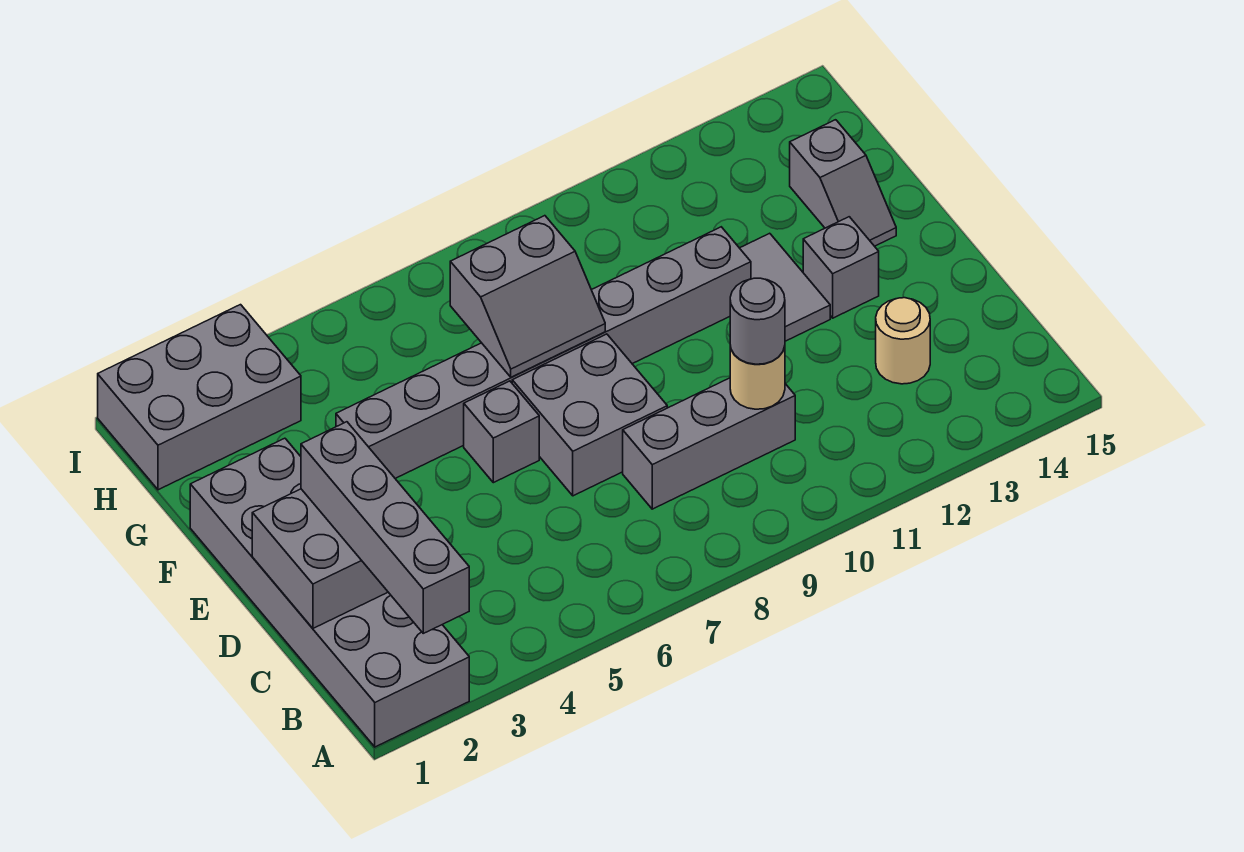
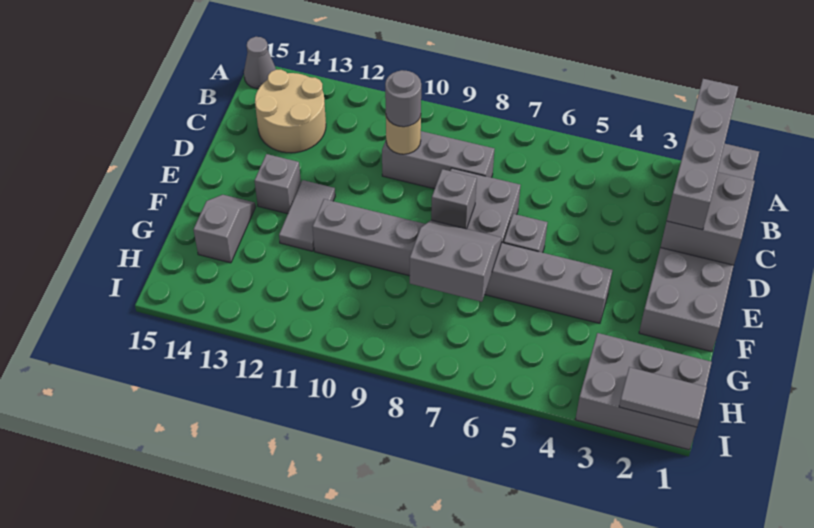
none -> grey 1x1 cone [244,37,276,89]
tan 1x1 round brick [876,297,930,384] -> tan 2x2 round brick [255,70,326,153]
none -> grey 1x1 brick [431,169,477,229]
none -> grey 1x2 tile [619,367,707,427]

